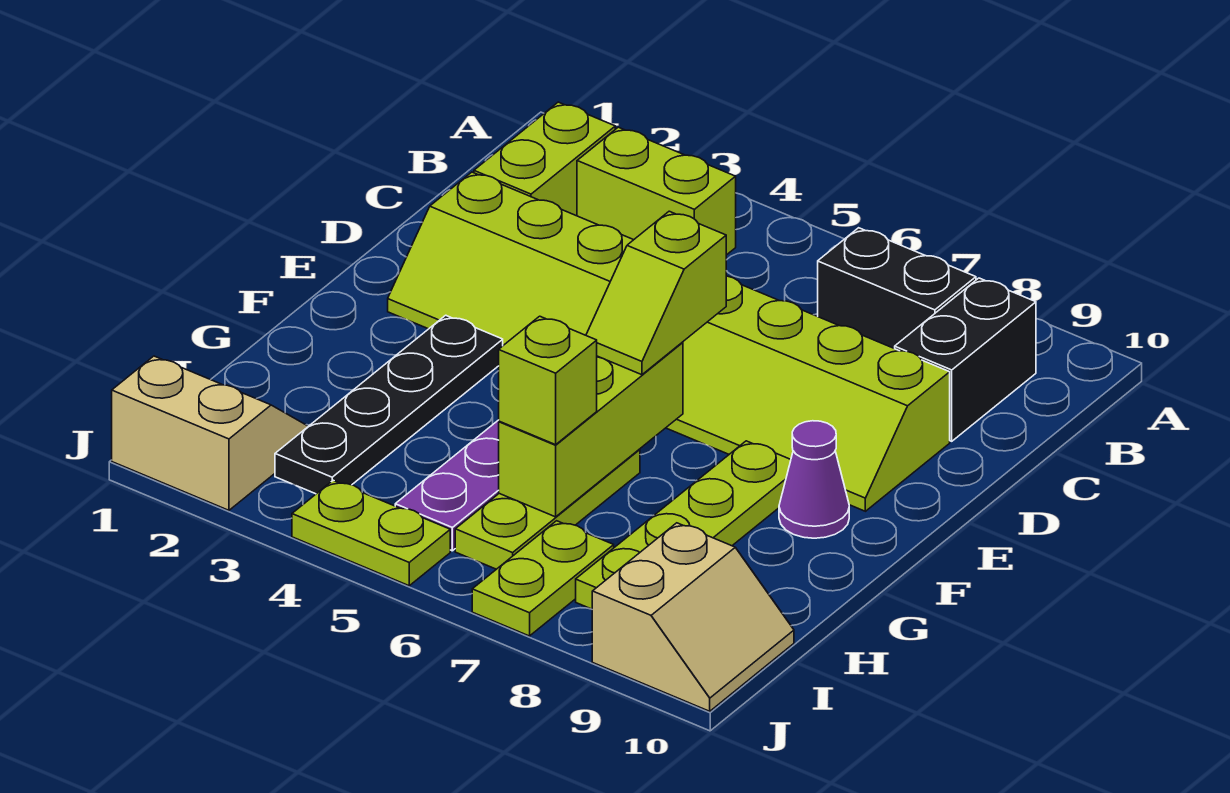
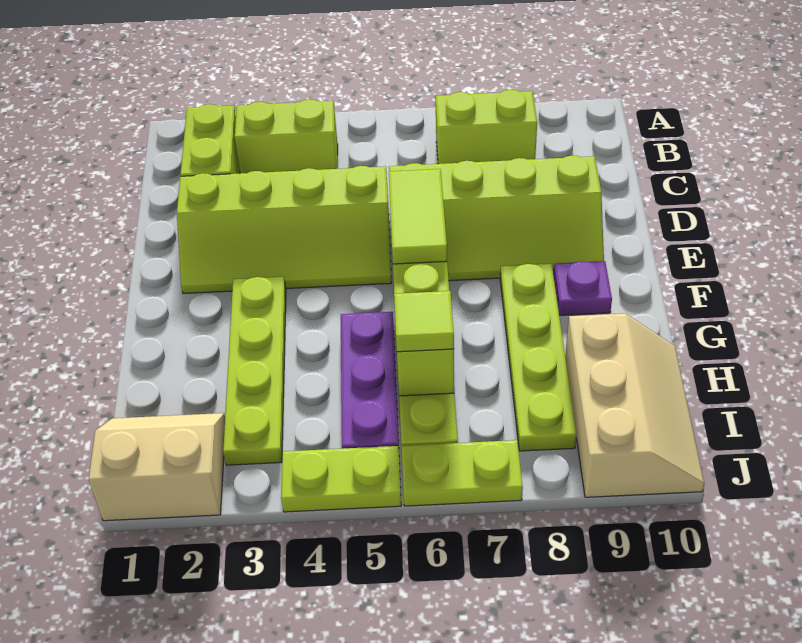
black 1x2 brick [818,228,976,349] -> lime 1x2 brick [436,90,537,164]
black 1x2 brick [895,278,1036,441] -> none
lime 1x2 slope [586,211,726,375] -> lime 1x2 tile [389,169,447,264]
black 1x4 plate [275,315,503,494] -> lime 1x4 plate [223,277,286,465]
purple 1x1 cone [779,421,849,538] -> purple 1x1 plate [553,261,612,315]
lime 1x1 brick [499,316,597,445] -> lime 1x1 tile [394,291,454,352]
lime 1x2 plate [472,521,614,636] -> lime 1x2 plate turned to [401,440,523,506]
tan 2x2 slope [592,523,794,711] -> tan 2x3 slope [565,313,704,497]

